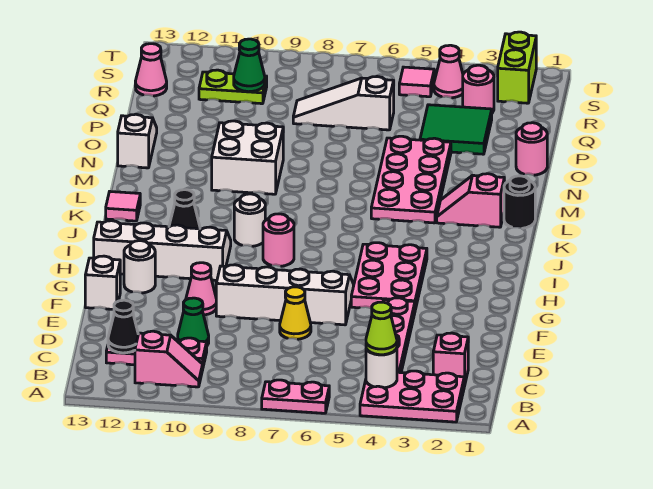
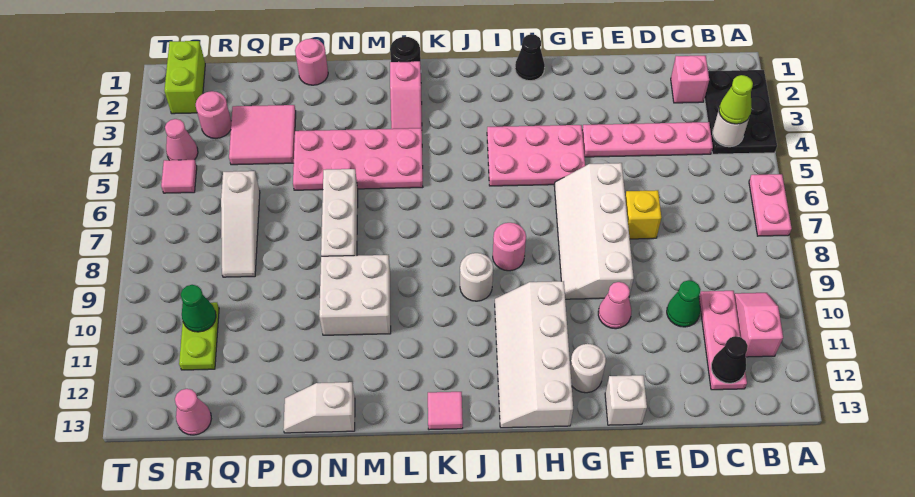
pink 2x3 plate [360,371,464,422] -> black 2x3 plate [704,70,777,154]
yellow 1x1 cone [280,287,311,339] -> yellow 1x1 brick [625,190,661,239]
black 1x1 cone [169,190,200,229] -> black 1x1 cone moved to [515,34,545,81]
none -> white 1x3 brick [321,169,358,256]
green 2x2 tile [420,105,492,154] -> pink 2x2 tile [229,105,296,165]
lime 1x2 brick [498,32,536,103] -> lime 1x2 brick turned to [164,41,205,114]

